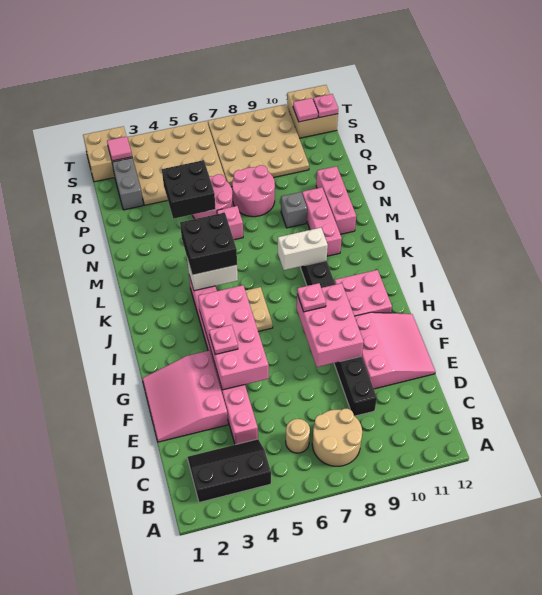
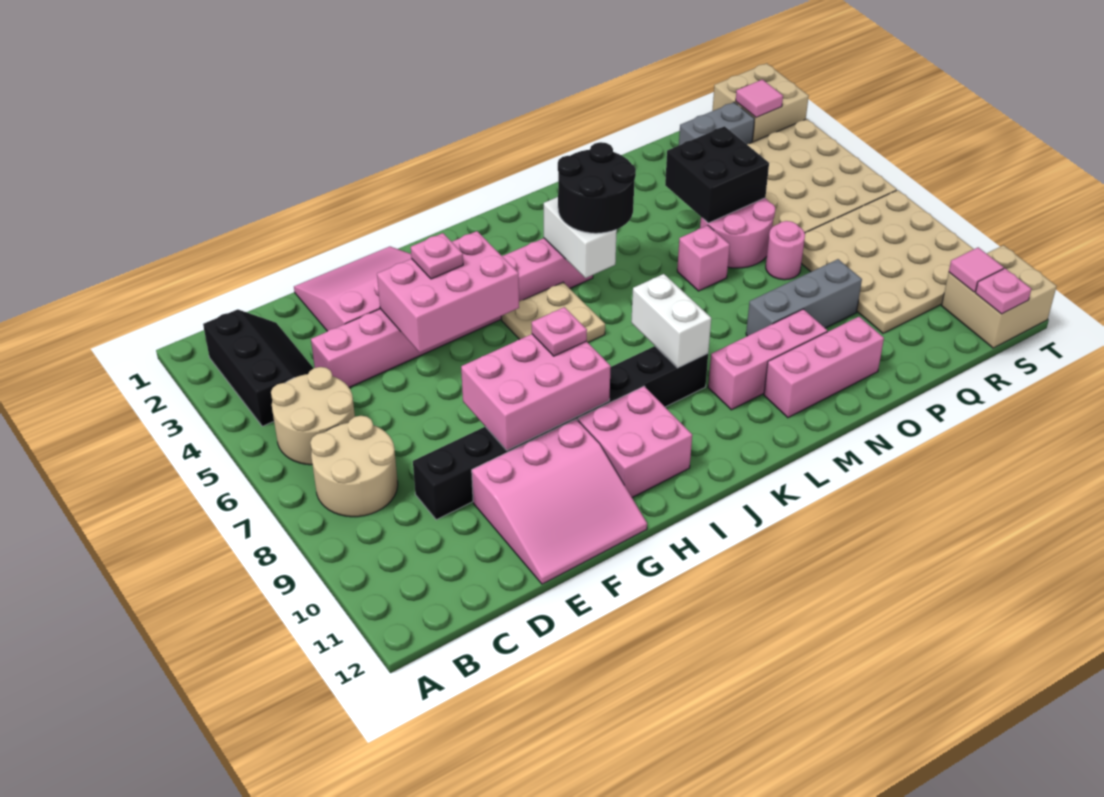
tan 1x1 round brick [286,419,310,453] -> tan 2x2 round brick [271,367,355,465]
pink 2x4 brick [198,285,269,390] -> pink 2x3 brick [377,231,519,352]
black 2x2 brick [180,213,237,275] -> black 2x2 round brick [558,142,636,233]
grey 1x1 brick [281,192,307,228] -> grey 1x3 brick [746,259,862,336]
pink 2x2 round brick [232,165,275,217] -> pink 1x1 round brick [766,221,805,280]

